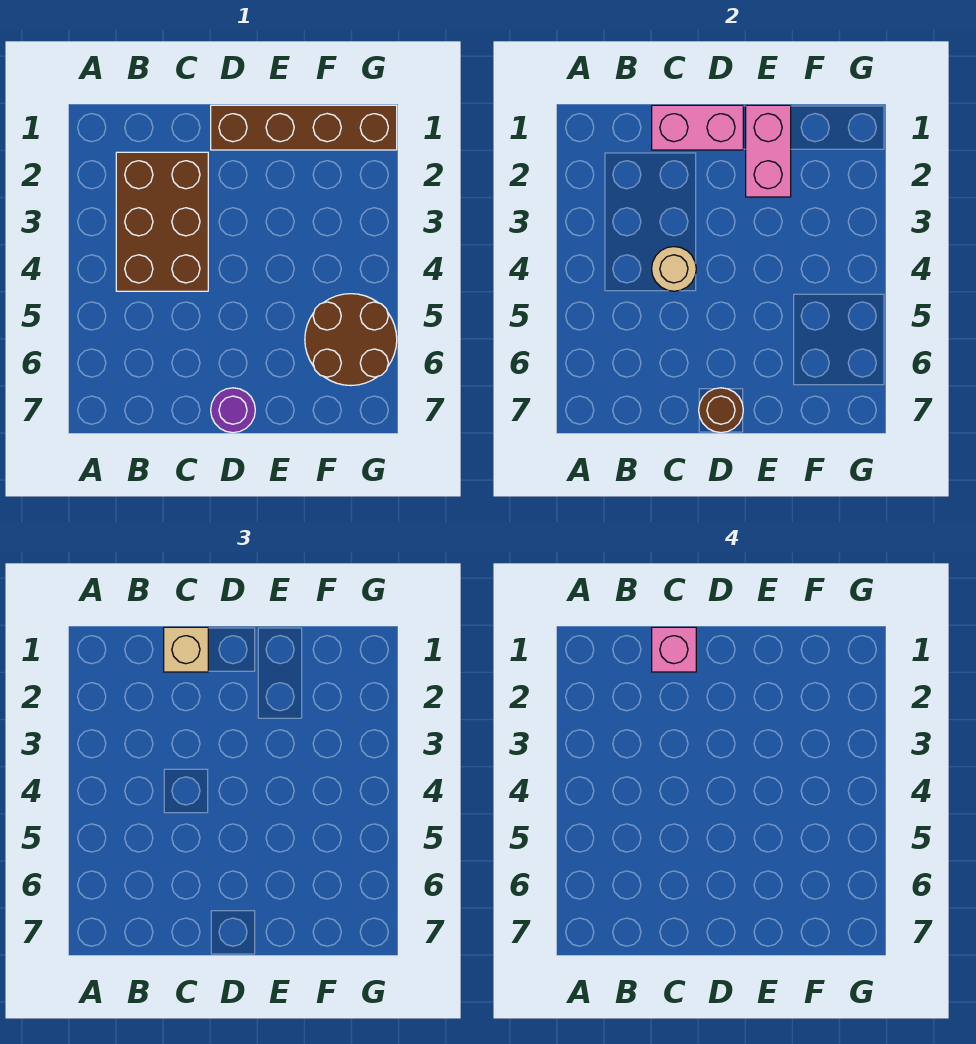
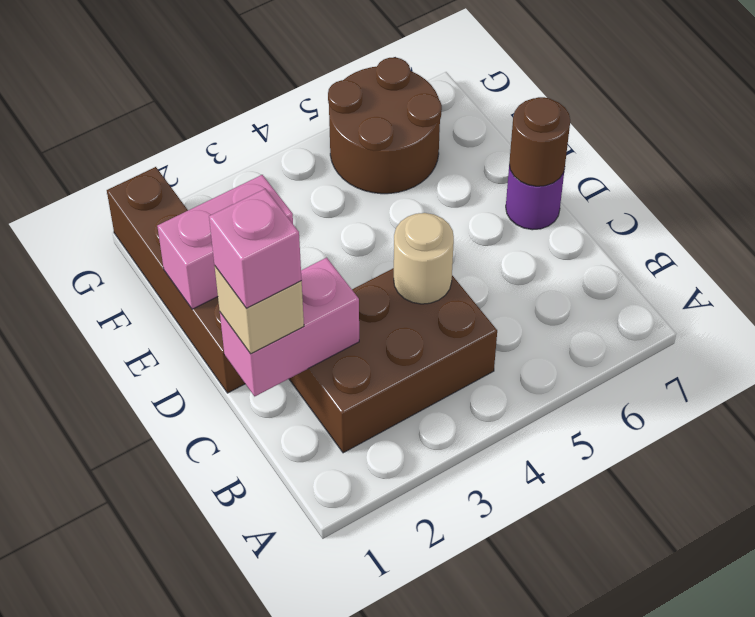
pink 1x2 brick [652,105,743,150] -> pink 1x2 brick turned to [220,258,359,396]

